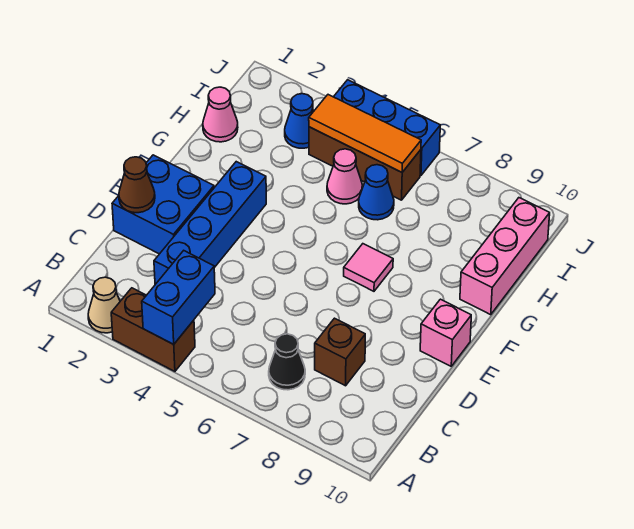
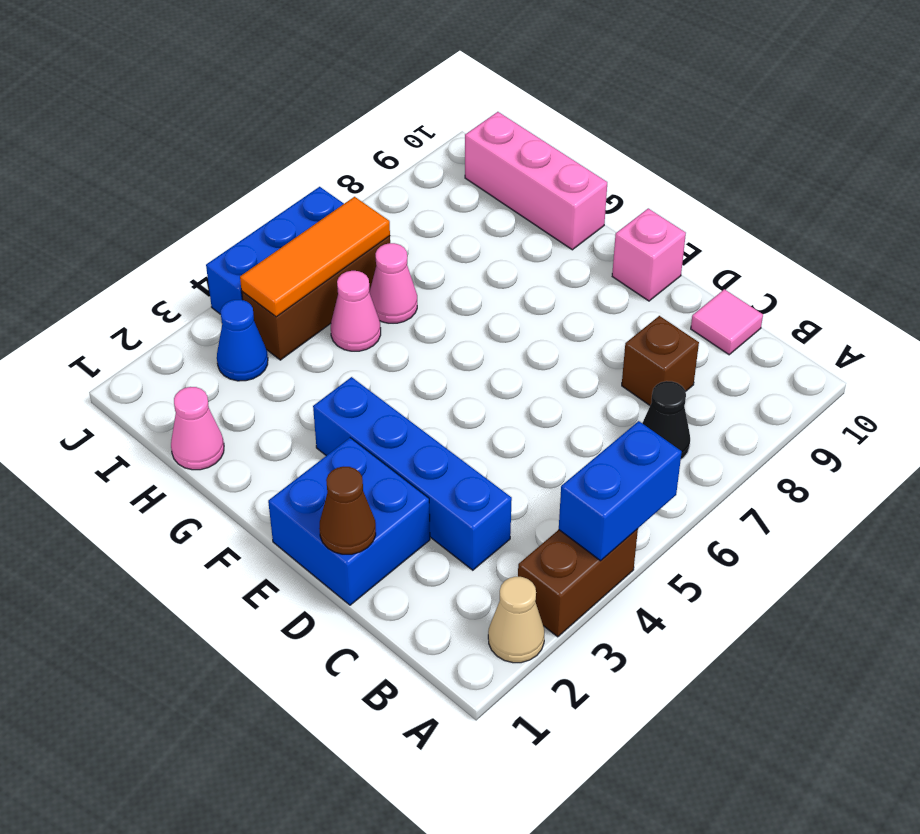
blue 1x2 brick [142,251,215,344] -> blue 1x2 brick turned to [559,421,682,561]
pink 1x1 tile [344,244,393,291] -> pink 1x1 tile moved to [691,289,763,355]
blue 1x1 cone [359,165,394,220] -> pink 1x1 cone [369,243,417,323]

